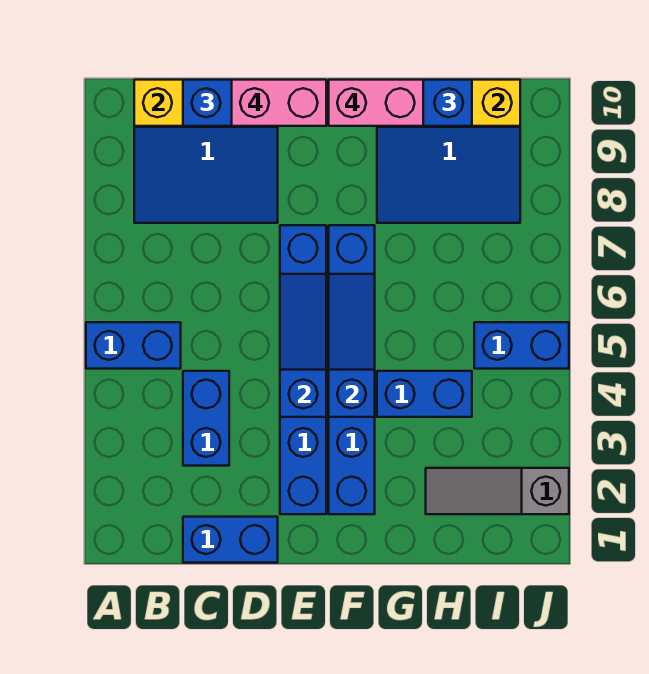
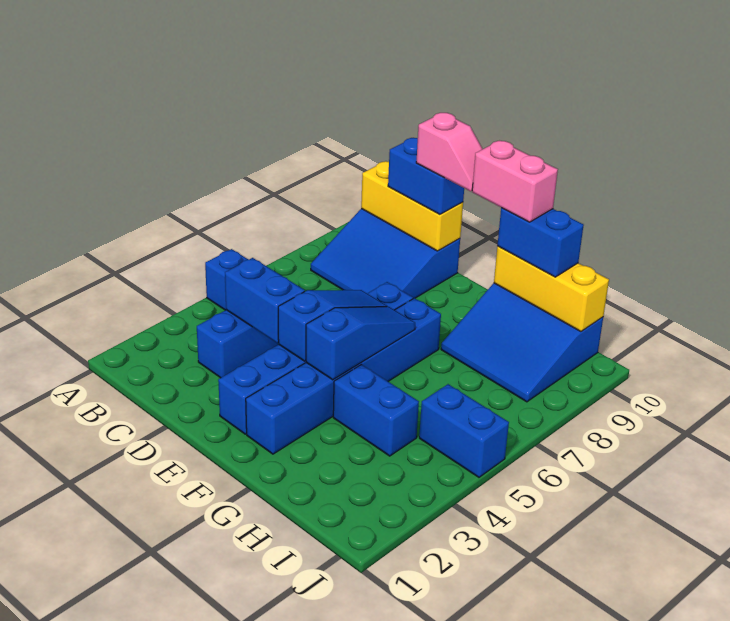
blue 1x2 brick [183,517,278,563] -> blue 1x2 brick moved to [225,258,305,343]
pink 1x2 brick [232,80,326,126] -> pink 1x2 slope [416,113,482,191]
grey 1x3 slope [426,468,569,514] -> none

